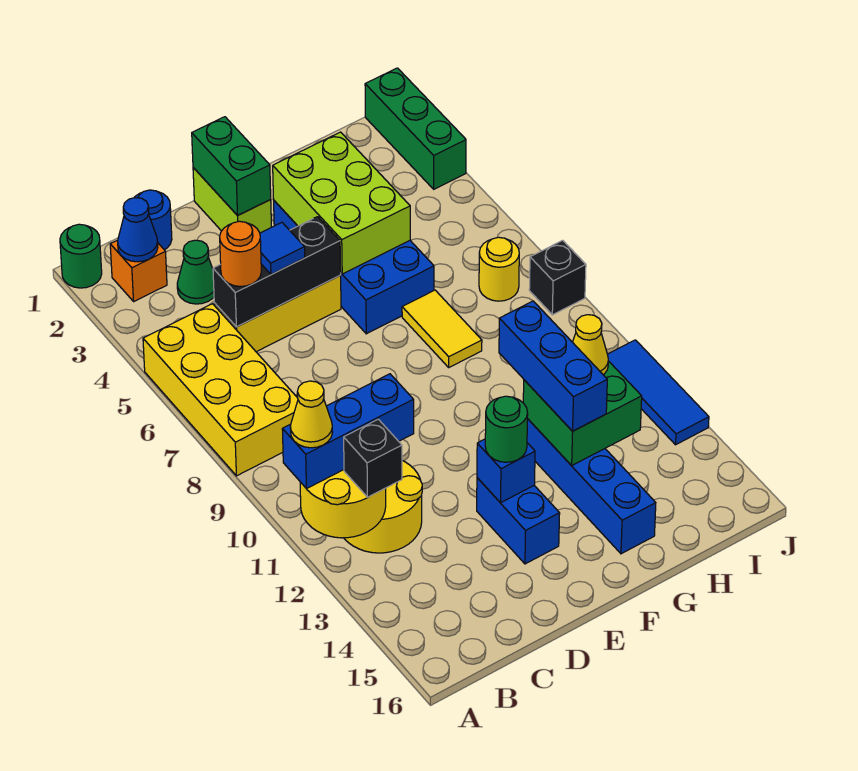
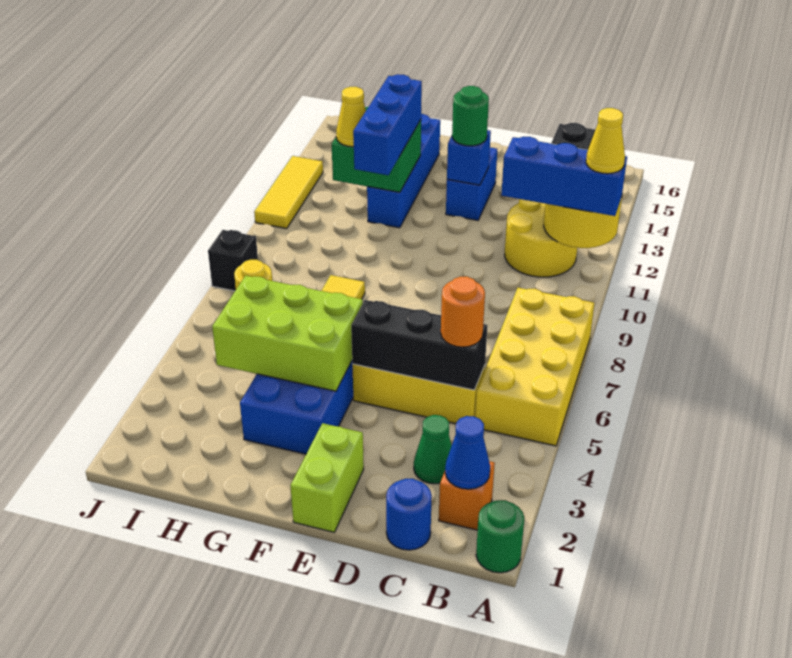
blue 1x1 tile [260,223,305,275] -> none
green 1x2 brick [192,117,271,216] -> none
lime 2x3 brick [273,132,410,274] -> lime 2x3 brick turned to [212,276,363,391]
green 1x3 brick [365,68,466,189] -> none
blue 1x3 tile [607,340,709,445] -> yellow 1x3 tile [254,156,323,229]

